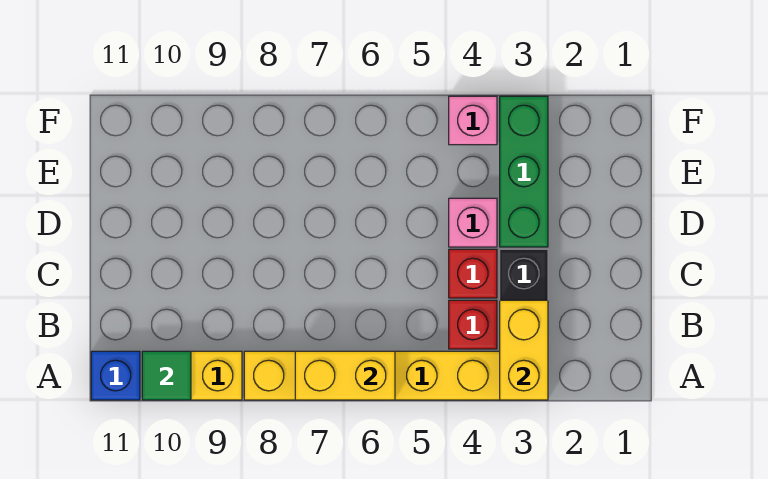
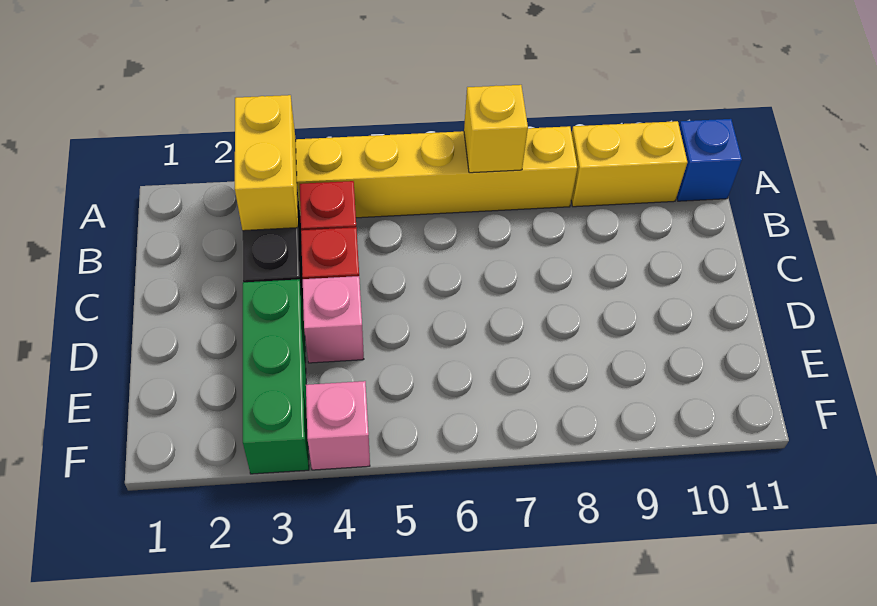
yellow 1x2 brick [295,351,395,400] -> yellow 1x1 brick [464,85,528,173]
green 1x1 tile [142,351,191,400] -> none

